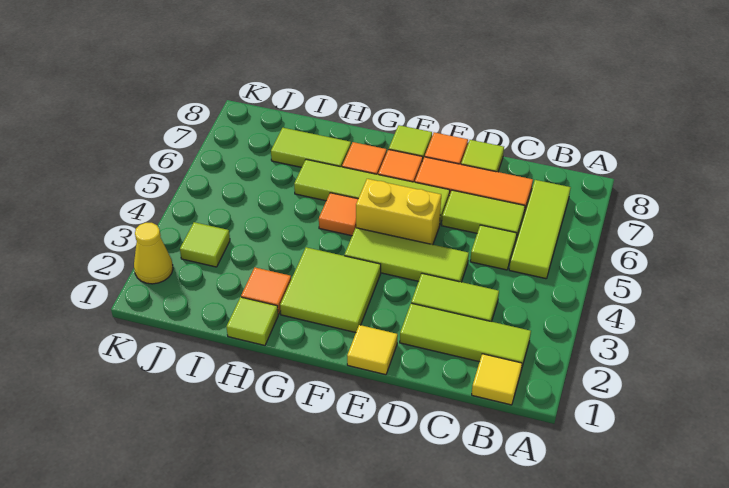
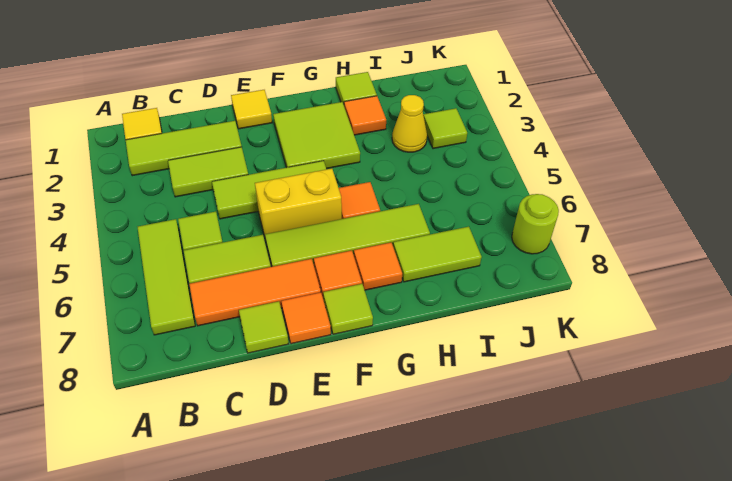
yellow 1x1 cone [134,223,173,284] -> yellow 1x1 cone moved to [392,95,427,152]
none -> lime 1x1 round brick [512,194,559,254]

